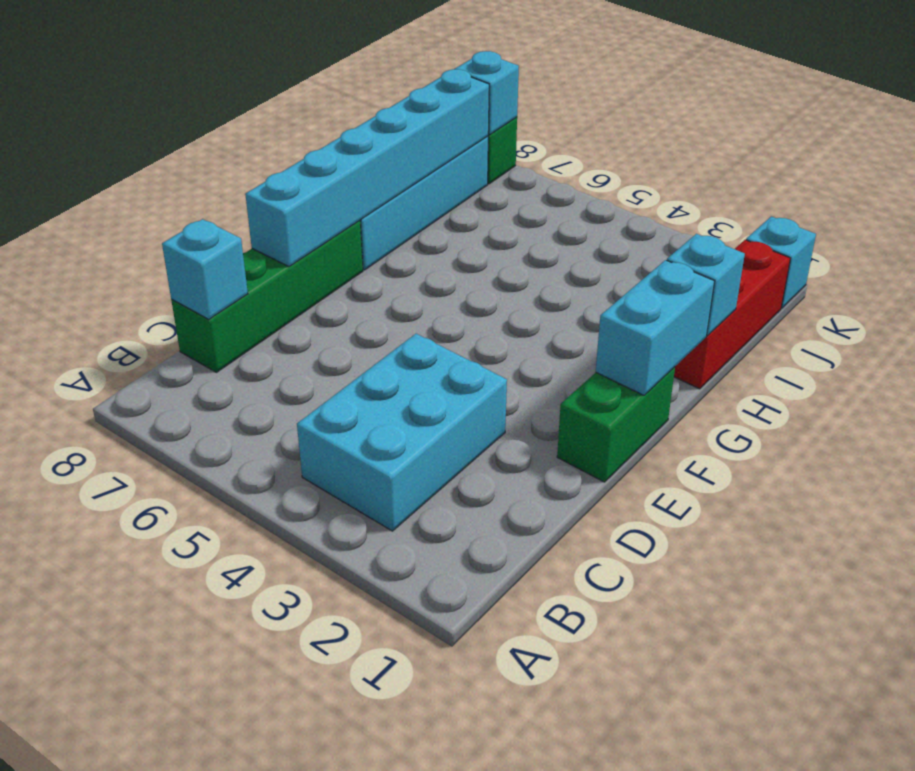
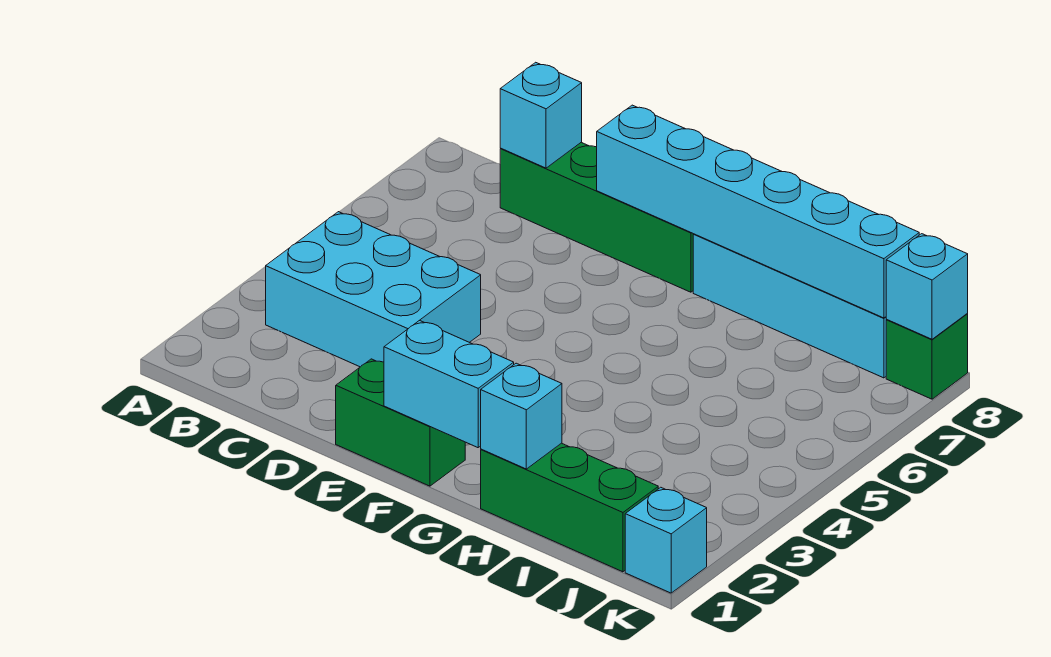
red 1x3 brick [674,240,791,389] -> green 1x3 brick [481,443,658,572]

